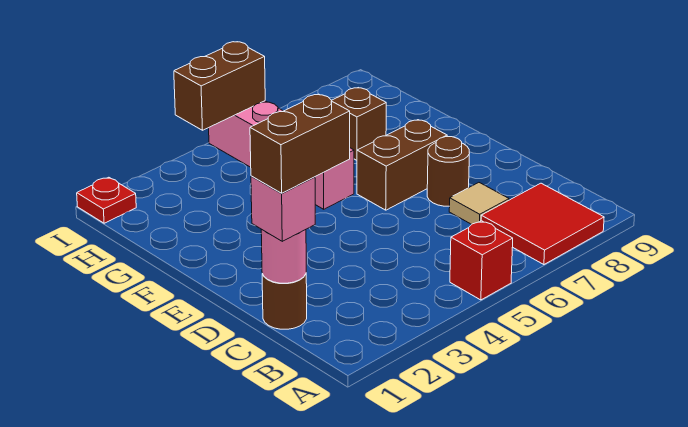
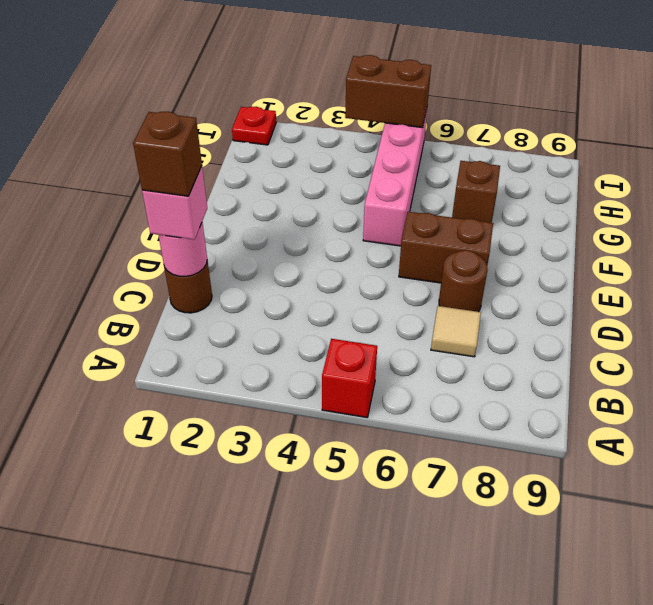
red 2x2 tile [481,183,604,265] -> none
brown 1x2 brick [250,94,350,193] -> brown 1x1 brick [133,111,202,196]

